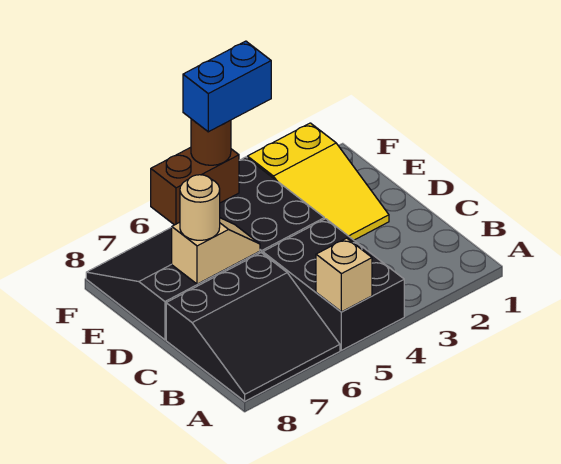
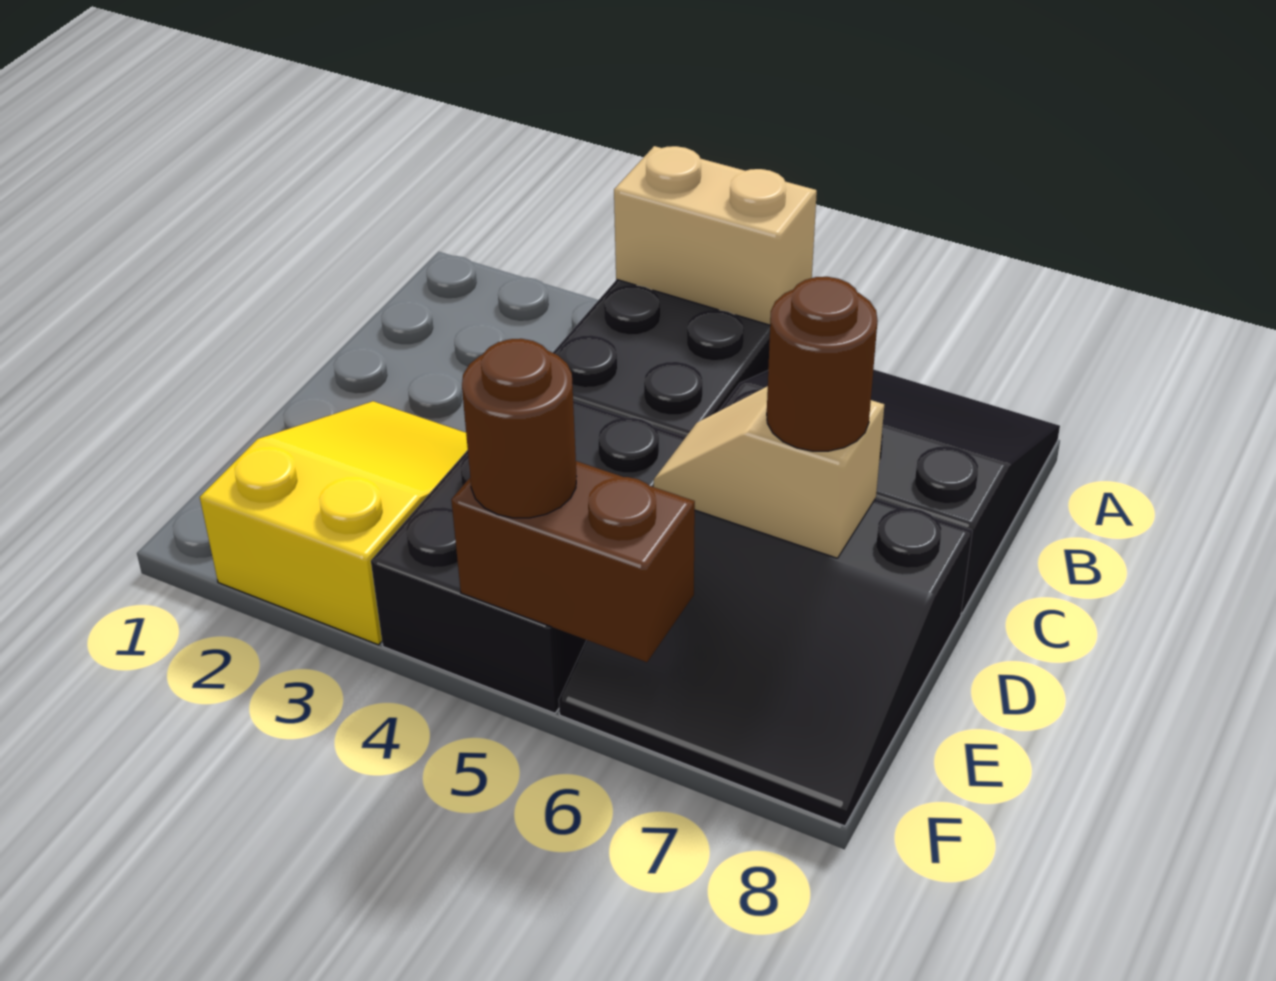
tan 1x1 brick [316,238,372,312] -> tan 1x2 brick [614,146,817,325]
tan 1x1 round brick [180,175,220,240] -> brown 1x1 round brick [767,277,878,451]
blue 1x2 brick [183,41,271,132] -> none

